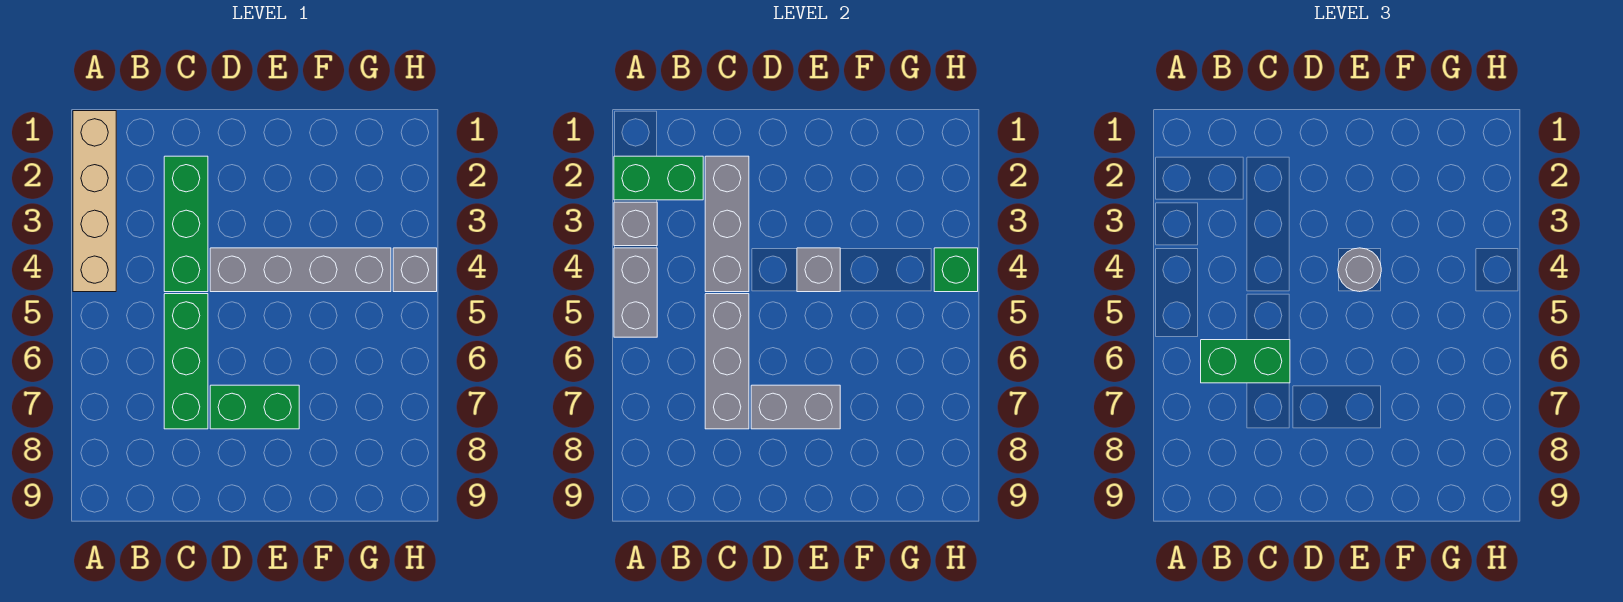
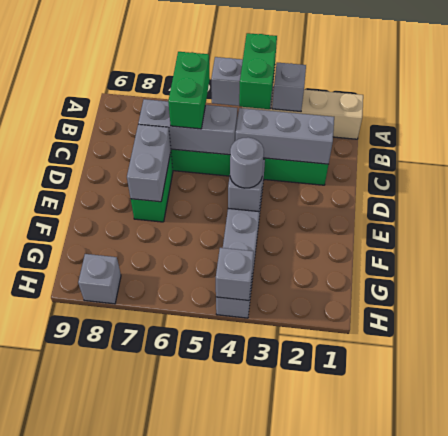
green 1x2 brick [614,156,703,200] -> green 1x2 brick moved to [239,33,277,109]
green 1x1 brick [934,248,978,292] -> grey 1x1 brick [216,248,254,301]
none -> grey 1x1 brick [78,254,121,304]

